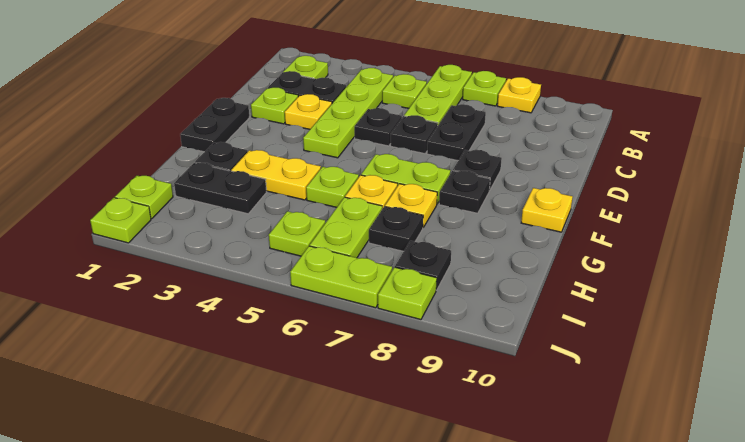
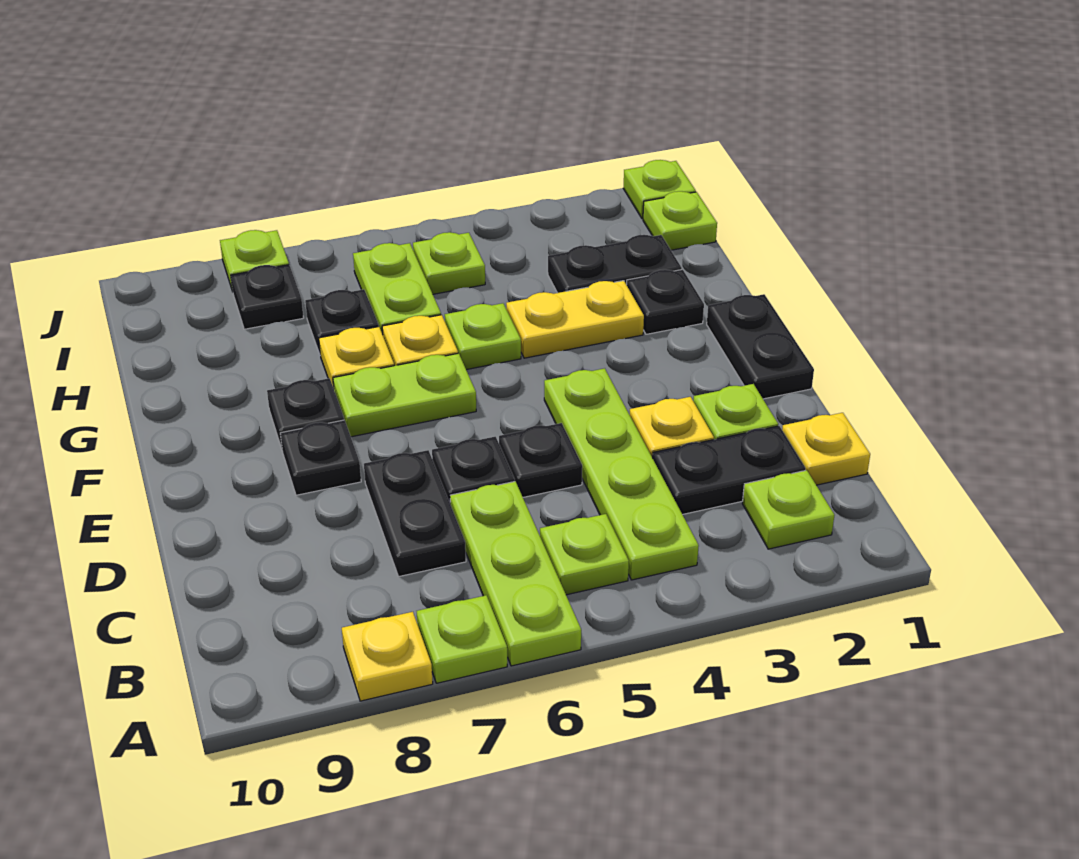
yellow 1x1 plate [521,188,573,232] -> yellow 1x1 plate moved to [782,413,870,485]
lime 1x2 plate [290,246,392,308] -> none

